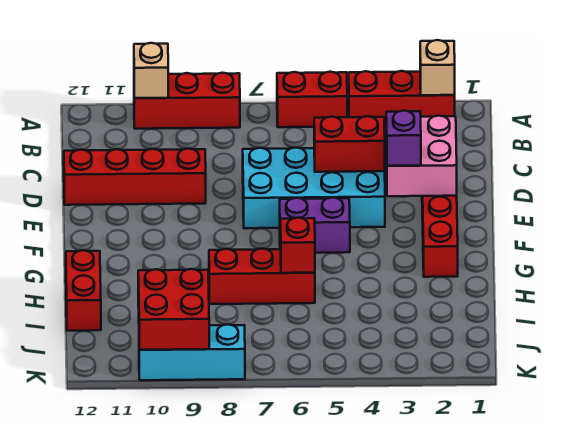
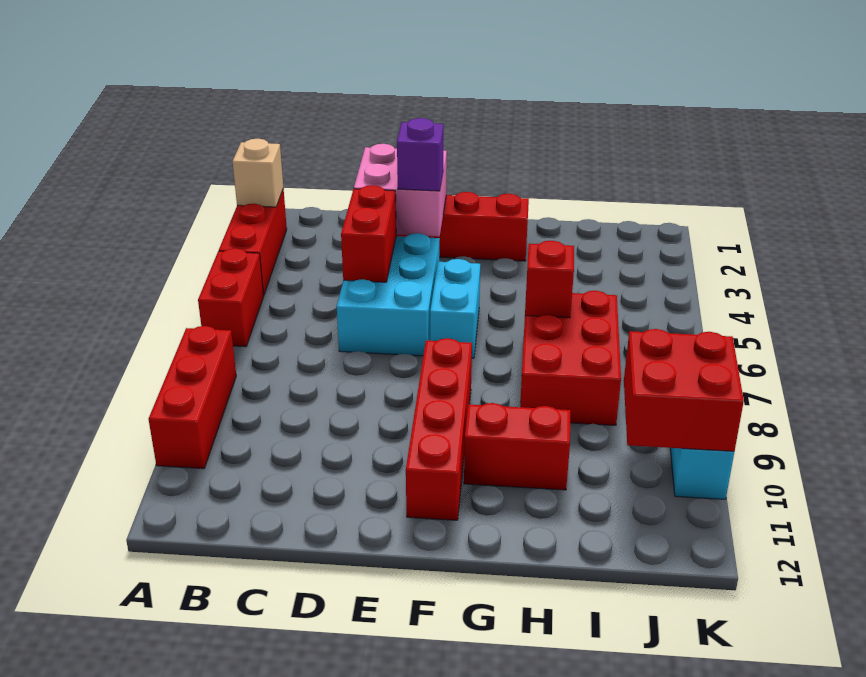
tan 1x1 brick [134,43,168,98] -> none
cyan 2x4 brick [243,148,385,228] -> cyan 2x3 brick [337,233,440,356]
red 1x4 brick [64,149,206,205] -> red 1x4 brick moved to [406,338,472,520]
purple 1x2 brick [280,197,350,253] -> cyan 1x2 brick [430,259,480,358]
red 1x3 brick [209,249,315,304] -> red 2x3 brick [520,291,621,425]
red 1x2 brick [66,250,101,331] -> red 1x2 brick moved to [464,403,570,490]

